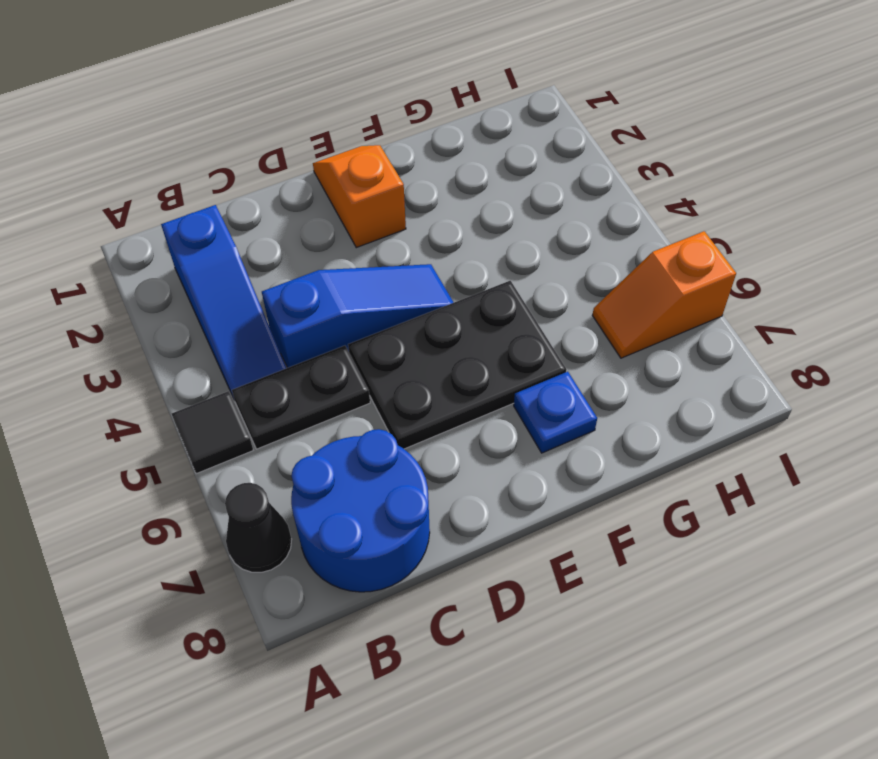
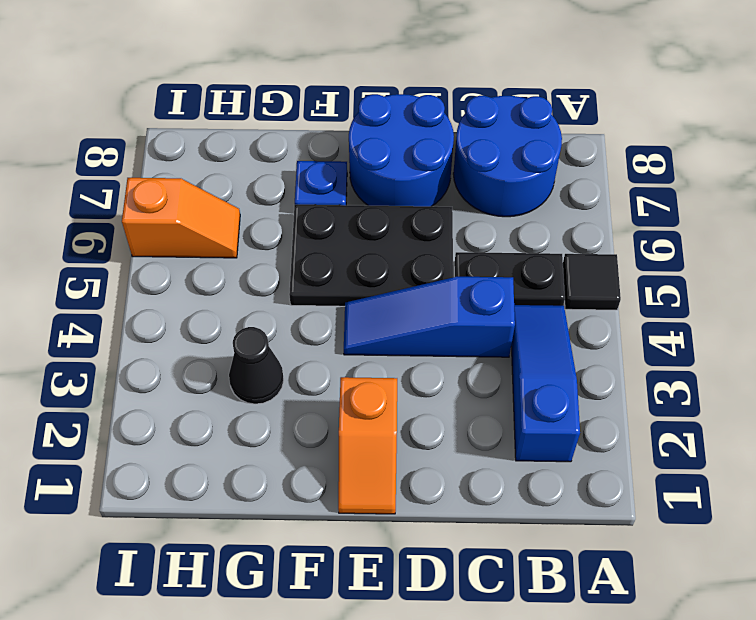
black 1x1 cone [225,483,292,572] -> black 1x1 cone moved to [229,327,284,404]
none -> blue 2x2 round brick [349,94,454,206]

